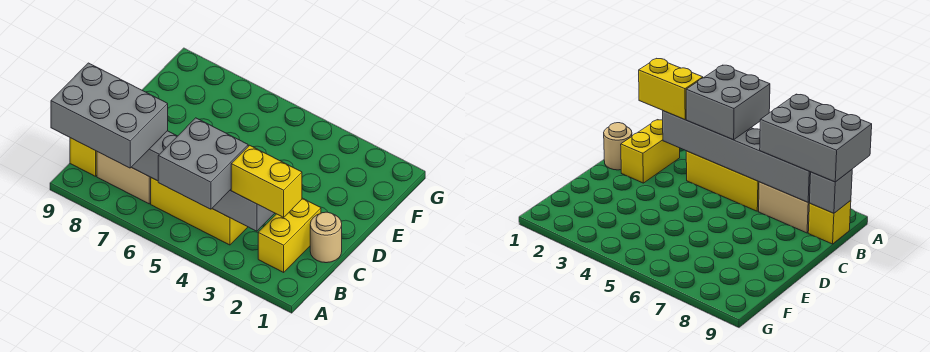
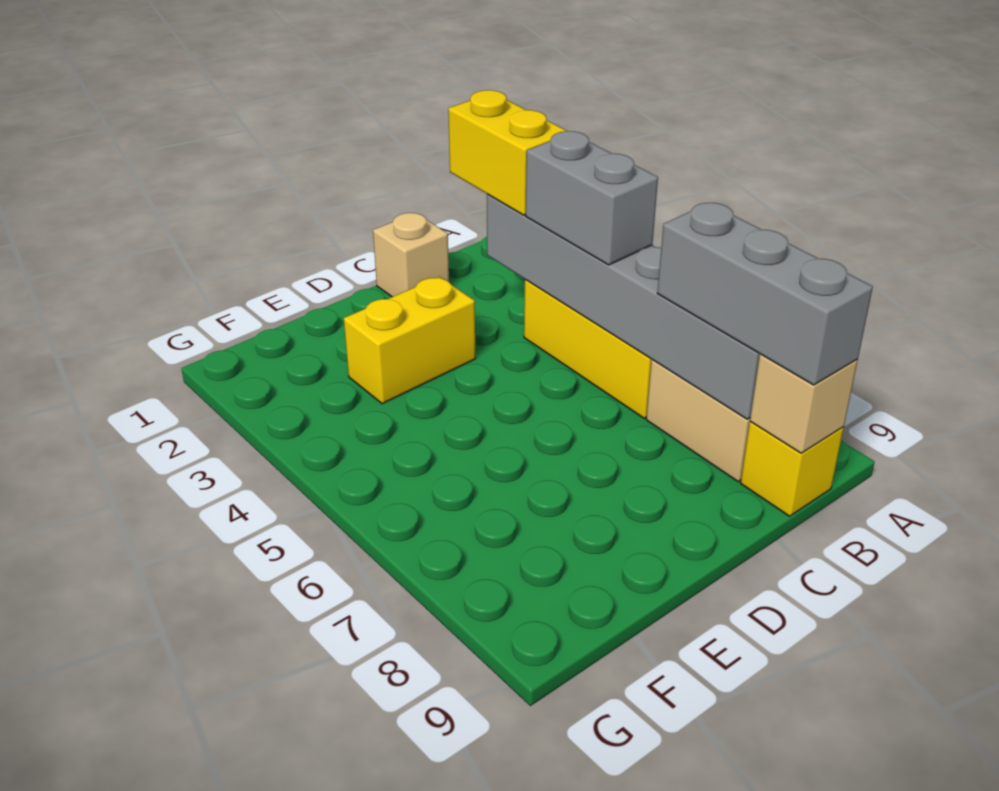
grey 2x2 brick [158,118,248,209] -> grey 1x2 brick [526,131,658,265]
grey 2x3 brick [51,63,168,168] -> grey 1x3 brick [657,203,873,385]
yellow 1x2 brick [258,198,321,272] -> yellow 1x2 brick moved to [344,277,476,404]
grey 1x1 brick [810,170,852,213] -> tan 1x1 brick [750,354,858,453]
tan 1x1 round brick [310,212,342,263] -> tan 1x1 brick [373,213,449,297]

